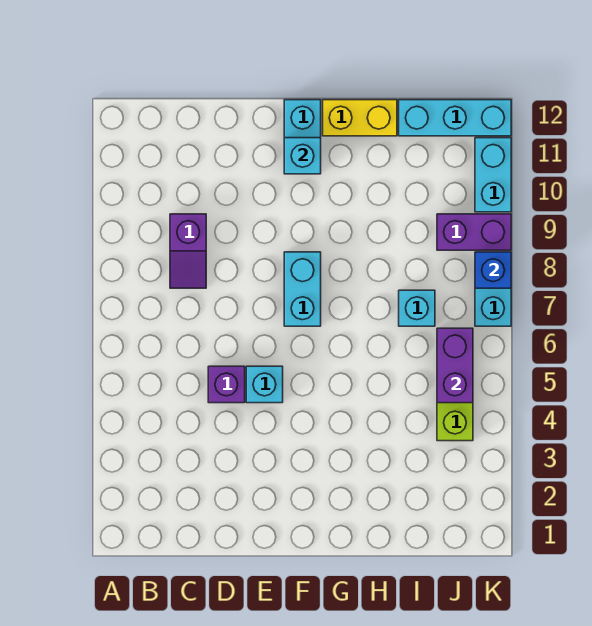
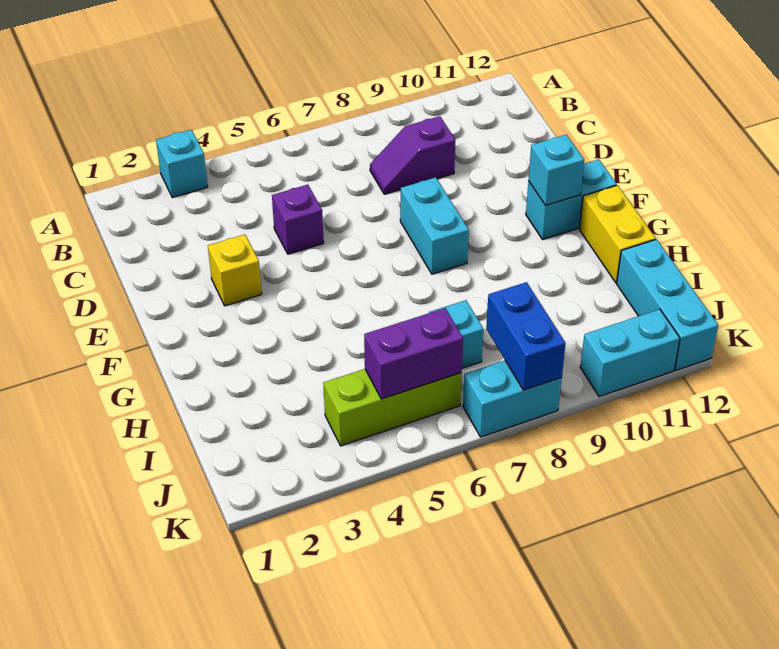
none -> yellow 1x1 brick [208,234,262,306]
cyan 1x1 brick [246,366,283,403] -> cyan 1x1 brick moved to [156,130,208,198]
cyan 1x2 brick [284,252,321,326] -> cyan 1x2 brick turned to [400,177,469,274]
purple 1x2 brick [437,214,511,250] -> none
blue 1x1 brick [475,252,511,288] -> blue 1x2 brick [486,282,566,390]

